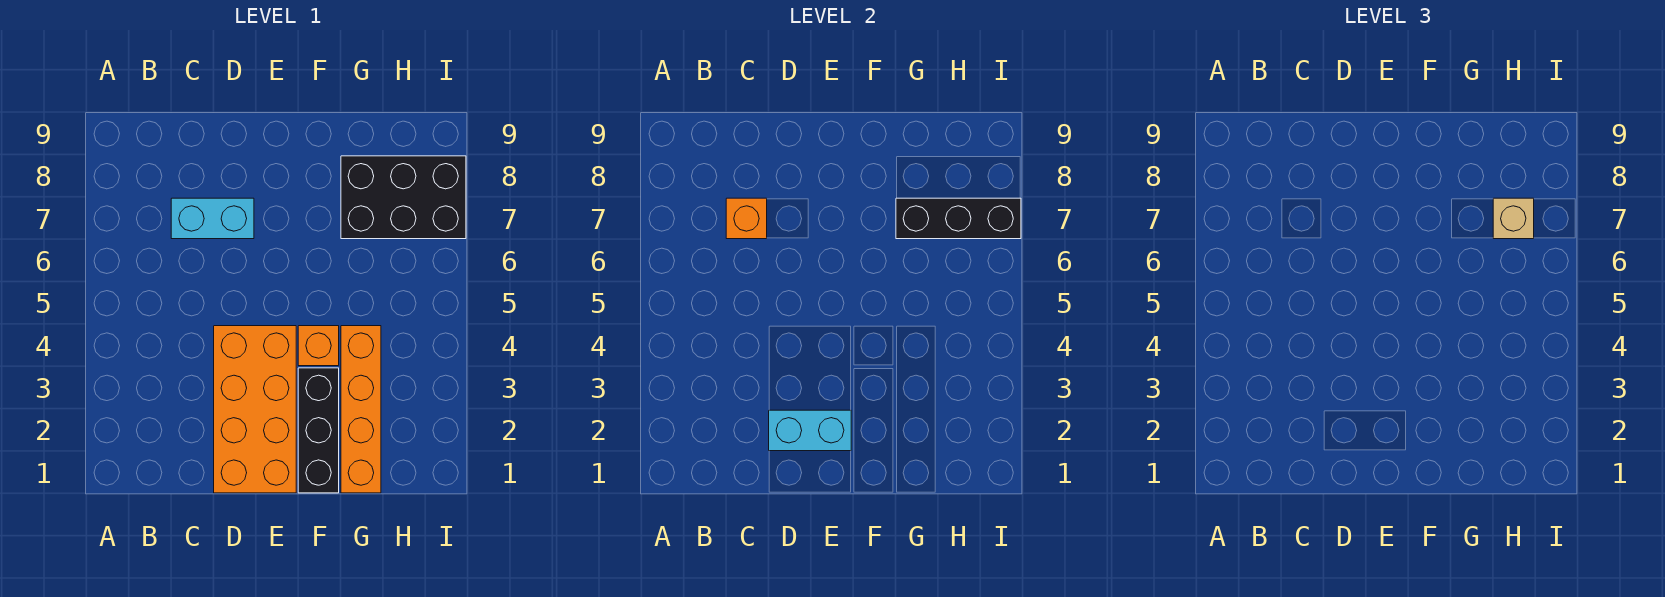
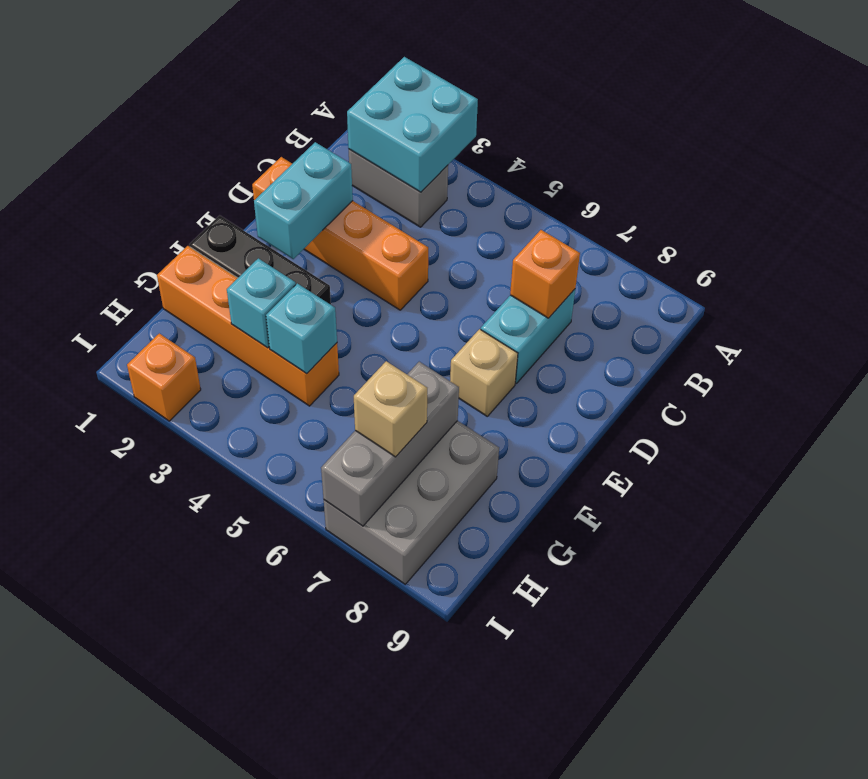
none -> cyan 2x2 brick [347,57,478,192]
none -> grey 1x2 brick [349,149,448,227]
orange 2x4 brick [214,326,296,493] -> orange 1x4 brick [252,157,428,310]
none -> tan 1x1 brick [450,329,518,416]
orange 1x1 brick [298,326,339,366] -> orange 1x1 brick moved to [127,333,201,421]
none -> cyan 1x1 brick [227,258,296,348]
none -> cyan 1x1 brick [266,283,337,374]
black 2x3 brick [341,156,466,239] -> grey 2x3 brick [324,421,499,584]
black 1x3 brick [896,198,1021,239] -> grey 1x3 brick [321,362,459,526]

